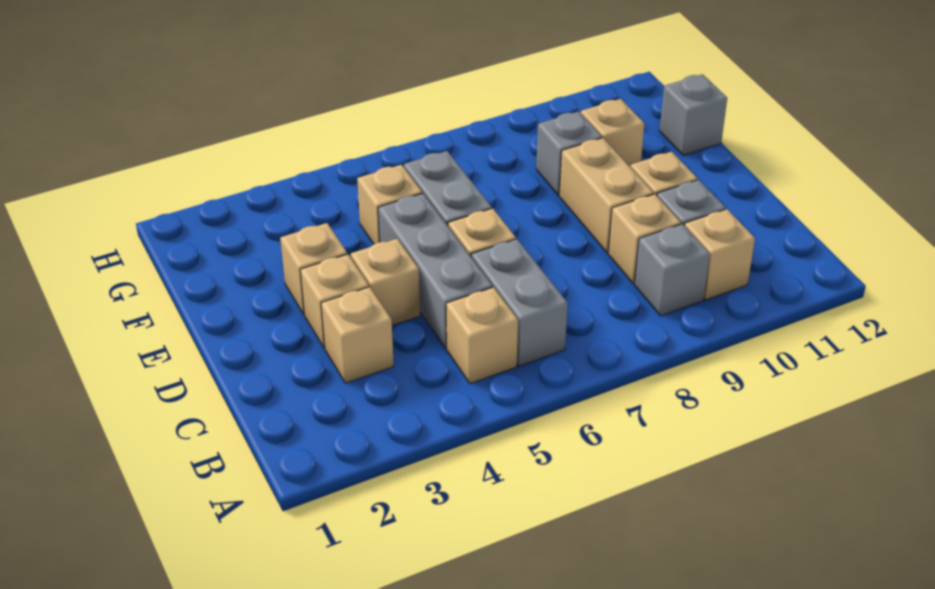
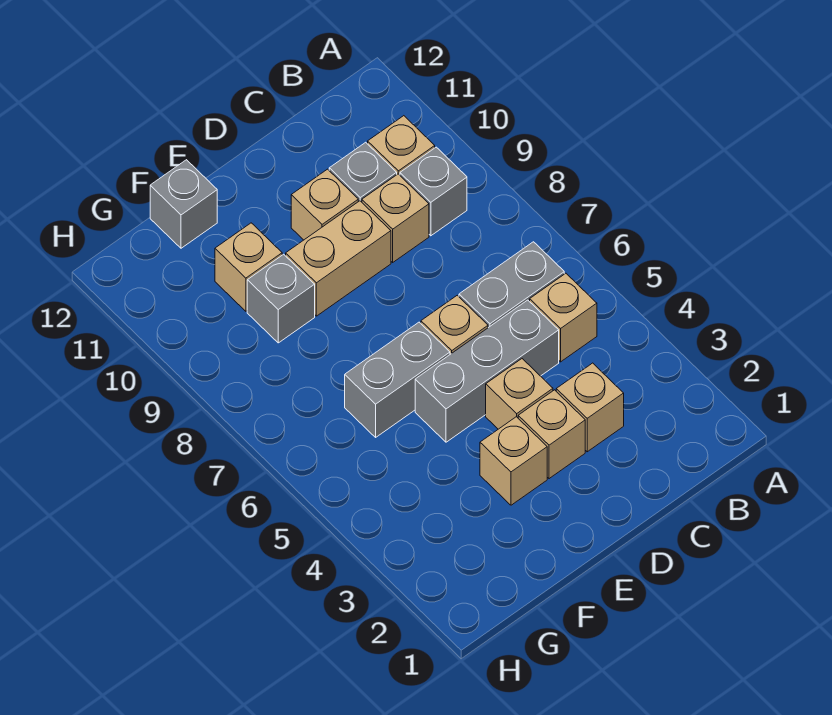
tan 1x1 brick [357,165,422,244] -> none

